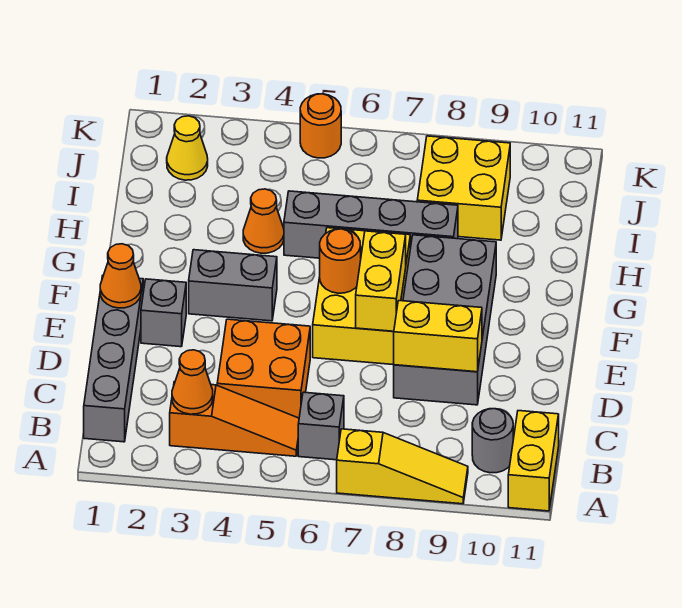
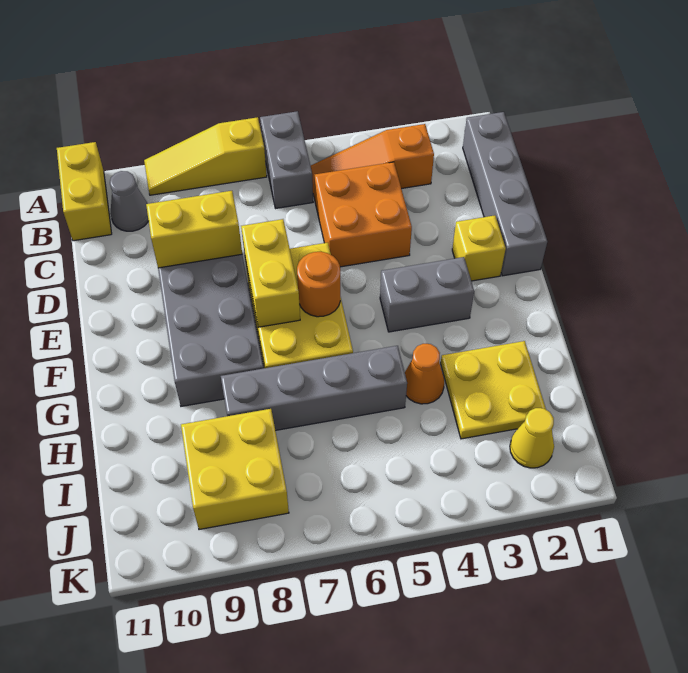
orange 1x1 cone [172,350,213,414] -> none
grey 1x1 brick [298,392,344,460] -> grey 1x2 brick [260,111,313,208]
grey 1x1 round brick [472,409,513,473] -> grey 1x1 cone [110,171,149,231]
orange 1x1 cone [100,244,141,308] -> none
grey 1x1 brick [141,279,186,347] -> yellow 1x1 brick [452,215,506,281]
none -> yellow 2x2 plate [441,341,546,439]
orange 1x1 round brick [300,94,341,158] -> none

